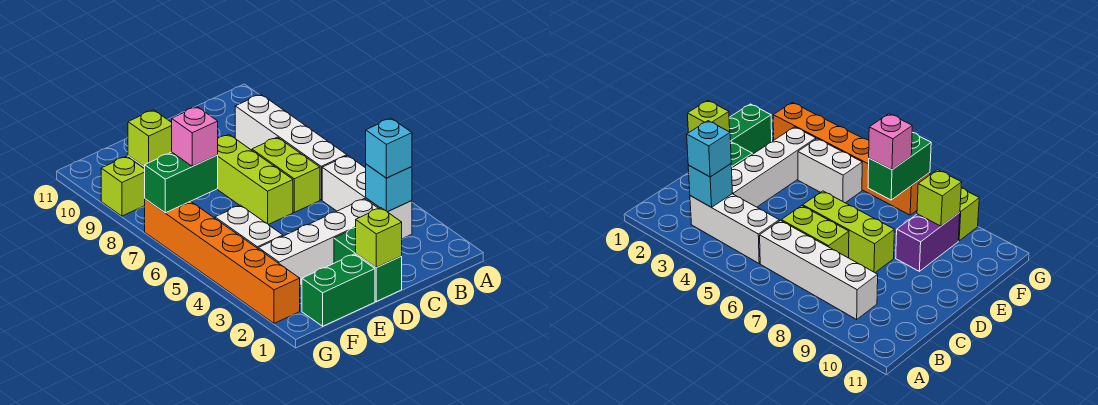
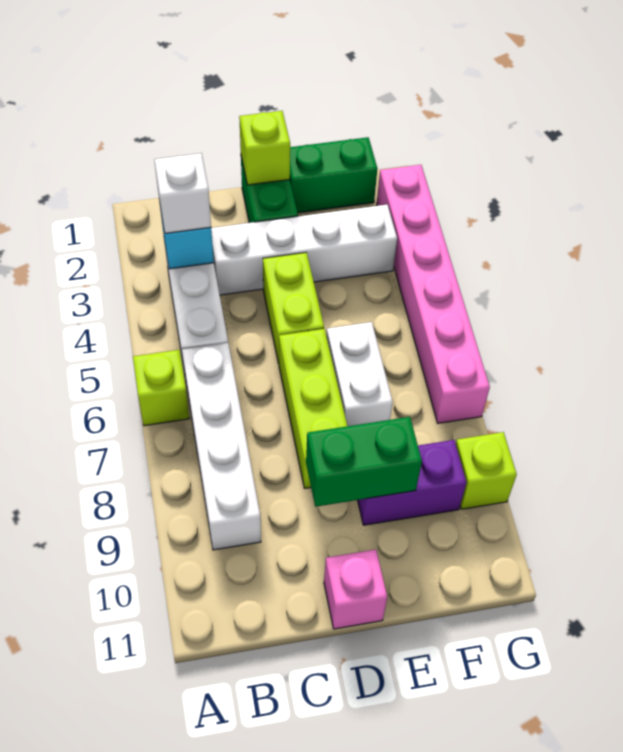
cyan 1x1 brick [366,118,412,178] -> white 1x1 brick [154,153,211,233]
lime 1x2 brick [252,137,320,212] -> lime 1x2 brick moved to [263,252,324,364]
white 1x2 brick [215,205,283,248] -> white 1x2 brick moved to [326,322,393,426]
green 1x2 brick [145,152,218,213] -> green 1x2 brick moved to [306,417,422,507]
pink 1x1 brick [172,107,218,166] -> pink 1x1 brick moved to [324,549,387,629]
lime 1x1 brick [128,110,172,167] -> lime 1x1 brick moved to [133,350,189,426]
orange 1x6 brick [145,199,300,323] -> pink 1x6 brick [377,165,490,423]

